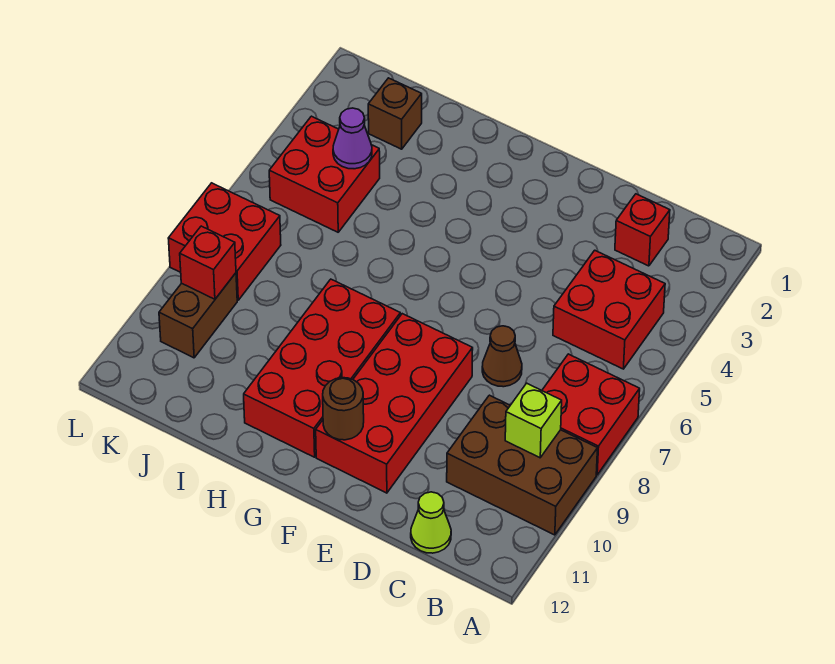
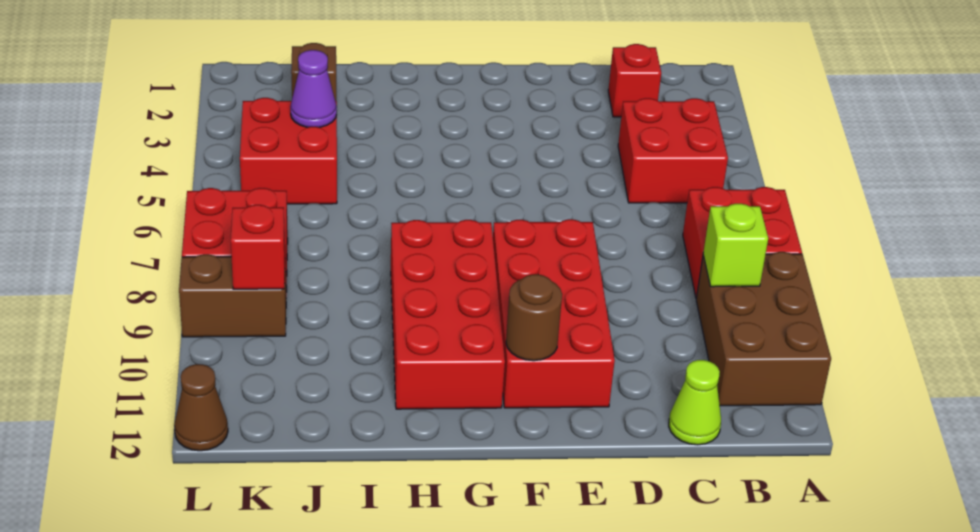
brown 2x3 brick [447,395,598,535] -> brown 2x3 brick turned to [696,252,831,406]
brown 1x1 cone [482,326,522,387] -> brown 1x1 cone moved to [174,364,228,451]
brown 1x2 brick [159,273,237,358] -> brown 1x2 brick turned to [179,254,286,337]

